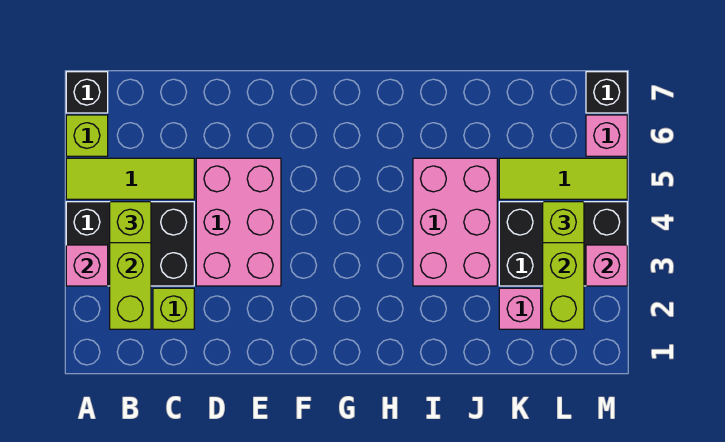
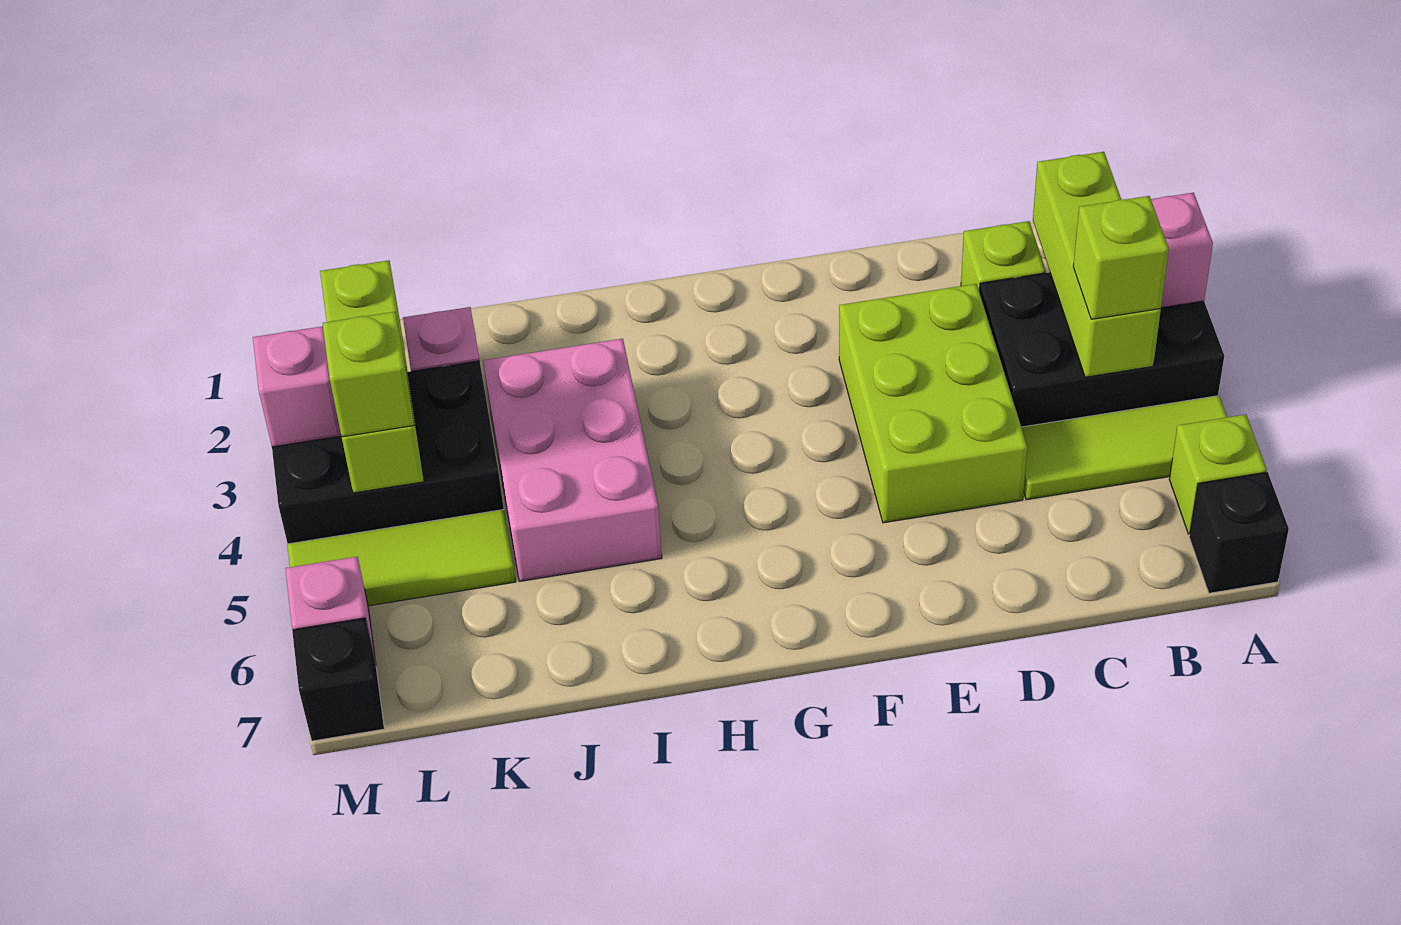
pink 2x3 brick [196,158,281,286] -> lime 2x3 brick [839,284,1027,523]

